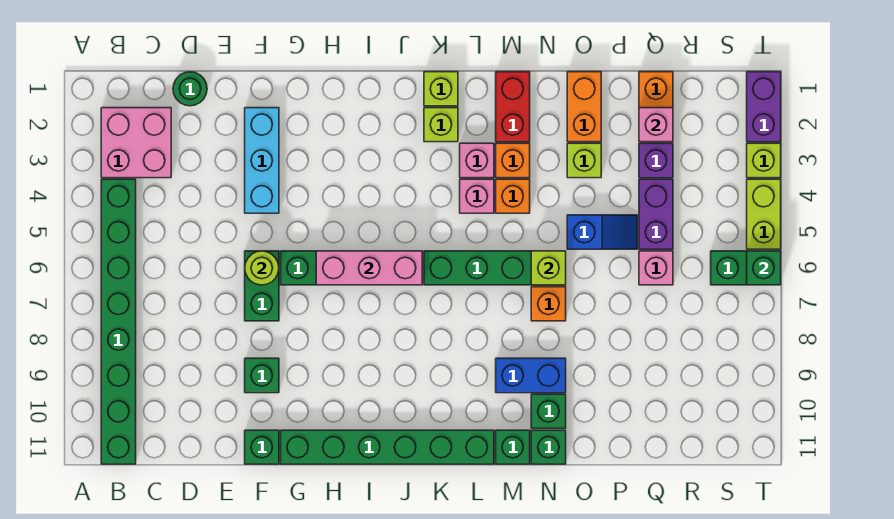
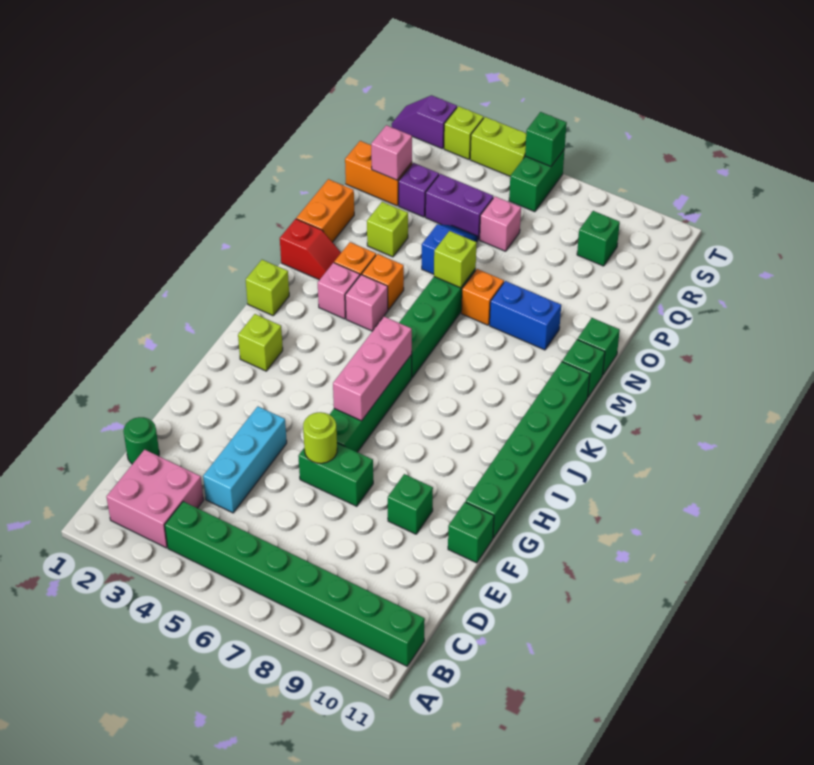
cyan 1x3 brick [245,108,279,213] -> cyan 1x3 brick turned to [203,407,287,513]
lime 1x1 brick [424,108,458,142] -> lime 1x1 brick moved to [238,314,283,371]
red 1x2 brick [496,72,530,142] -> red 1x2 slope [280,219,341,280]
blue 1x2 brick [496,358,566,393] -> blue 1x2 brick turned to [490,281,561,350]
green 1x1 brick [531,394,566,428] -> green 1x1 brick moved to [577,211,620,266]
orange 1x2 brick [567,72,601,142] -> orange 1x2 brick turned to [296,179,354,242]
purple 1x2 brick [747,72,781,142] -> purple 1x2 slope [392,95,457,149]

